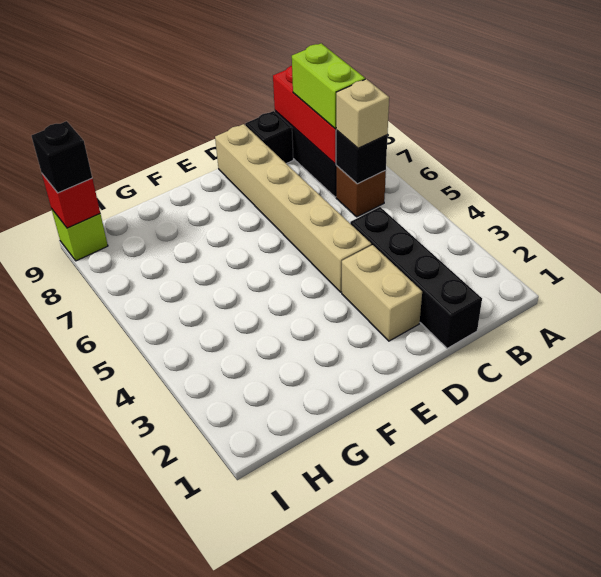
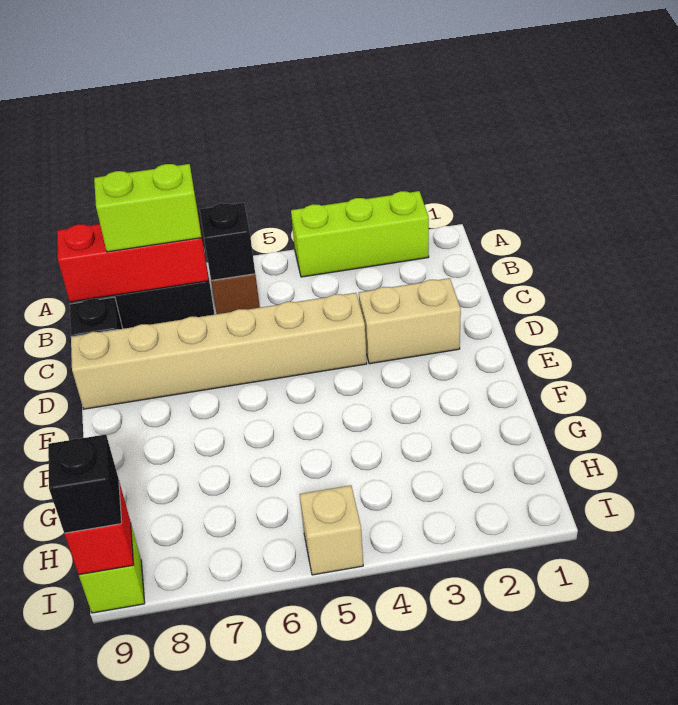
none -> lime 1x3 brick [291,191,429,277]
tan 1x1 brick [336,79,389,148] -> tan 1x1 brick moved to [300,485,363,575]
black 1x4 brick [350,207,482,348] -> none

